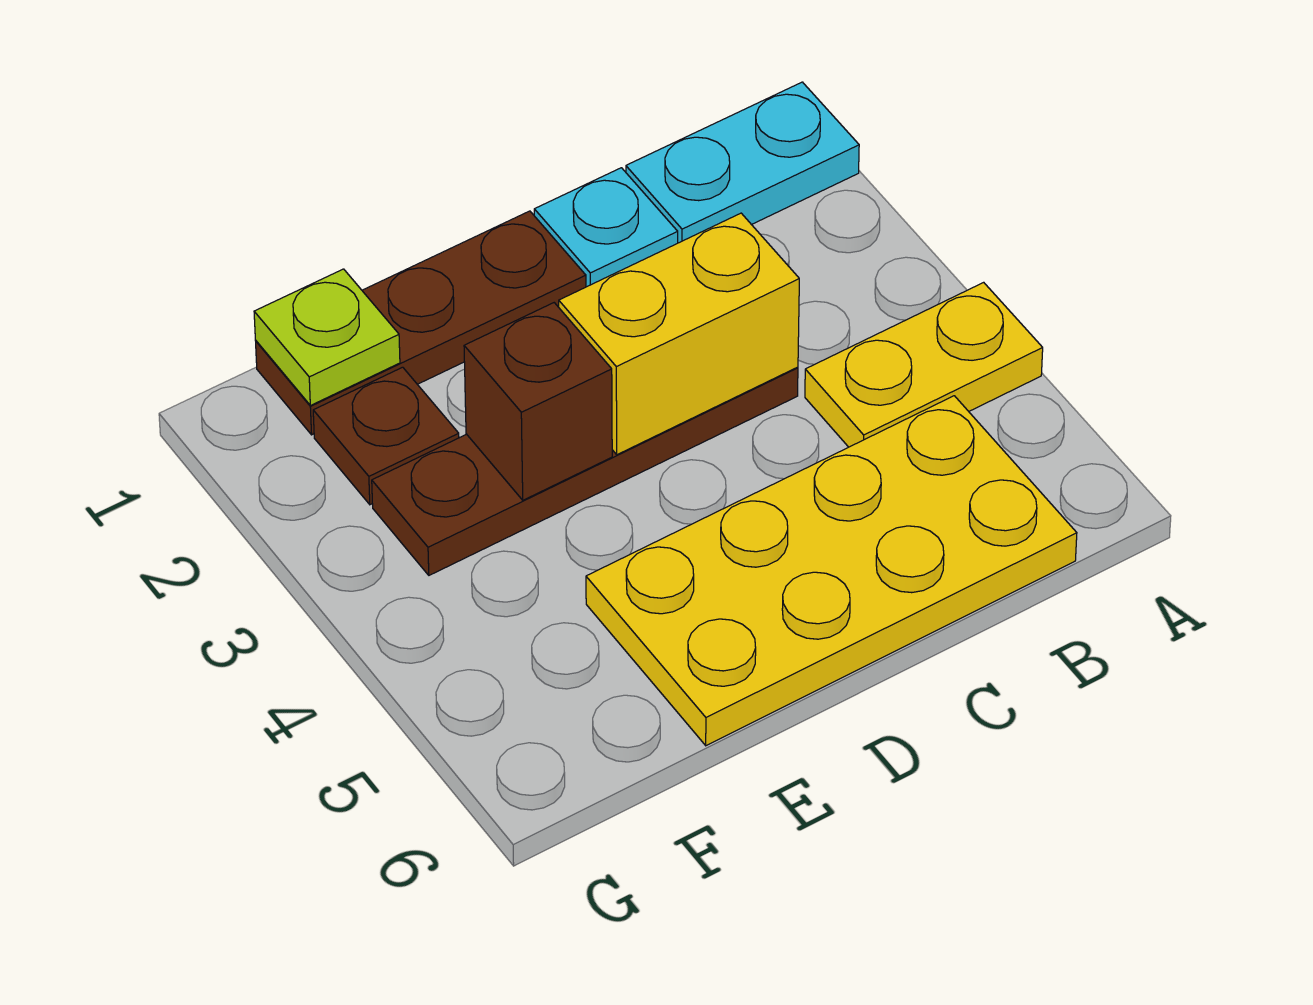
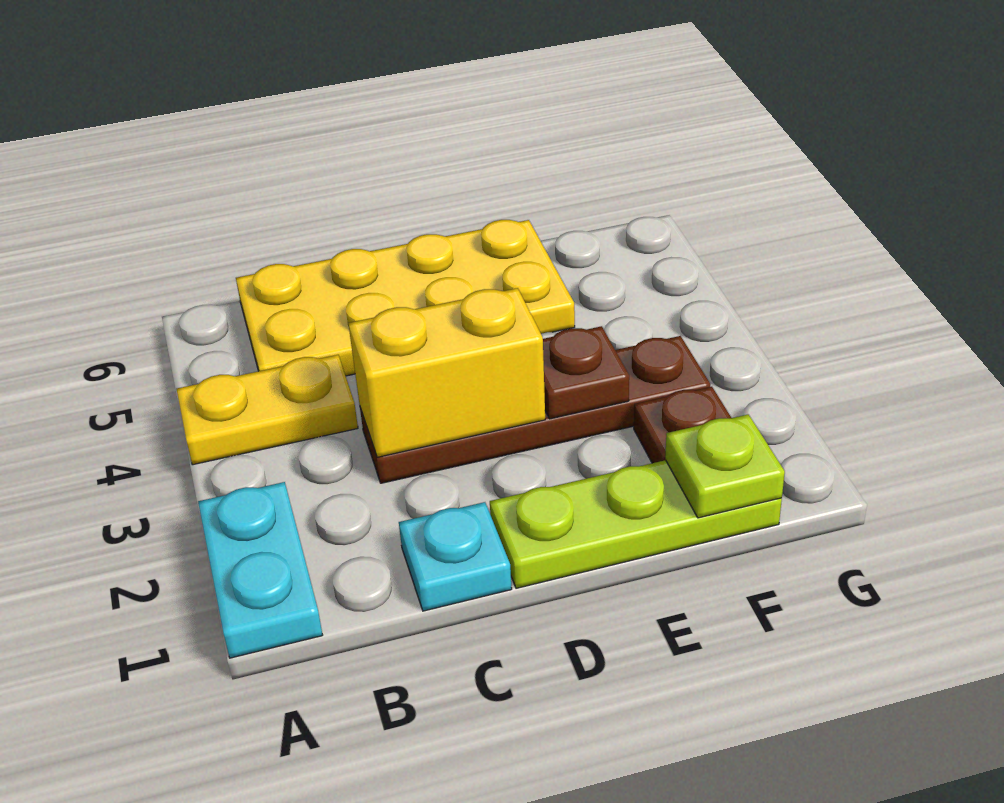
cyan 1x2 plate [626,82,859,243] -> cyan 1x2 plate turned to [198,482,322,658]
brown 1x3 plate [256,211,586,435] -> lime 1x3 plate [490,460,782,588]
brown 1x1 brick [464,303,612,500] -> brown 1x1 plate [543,326,629,419]

